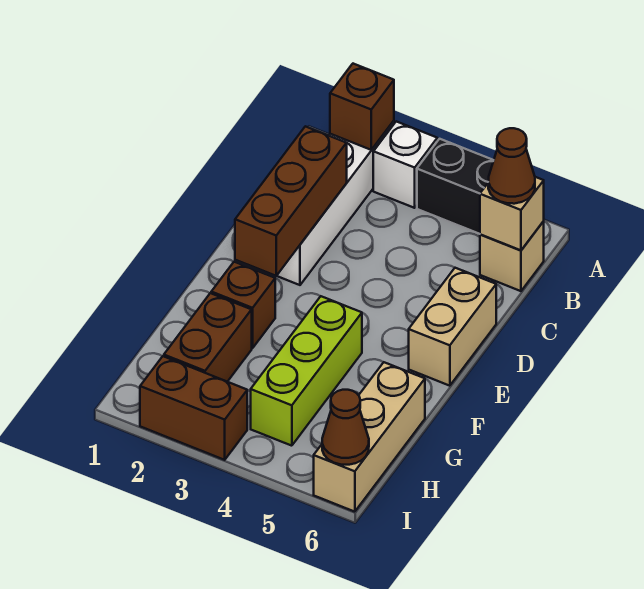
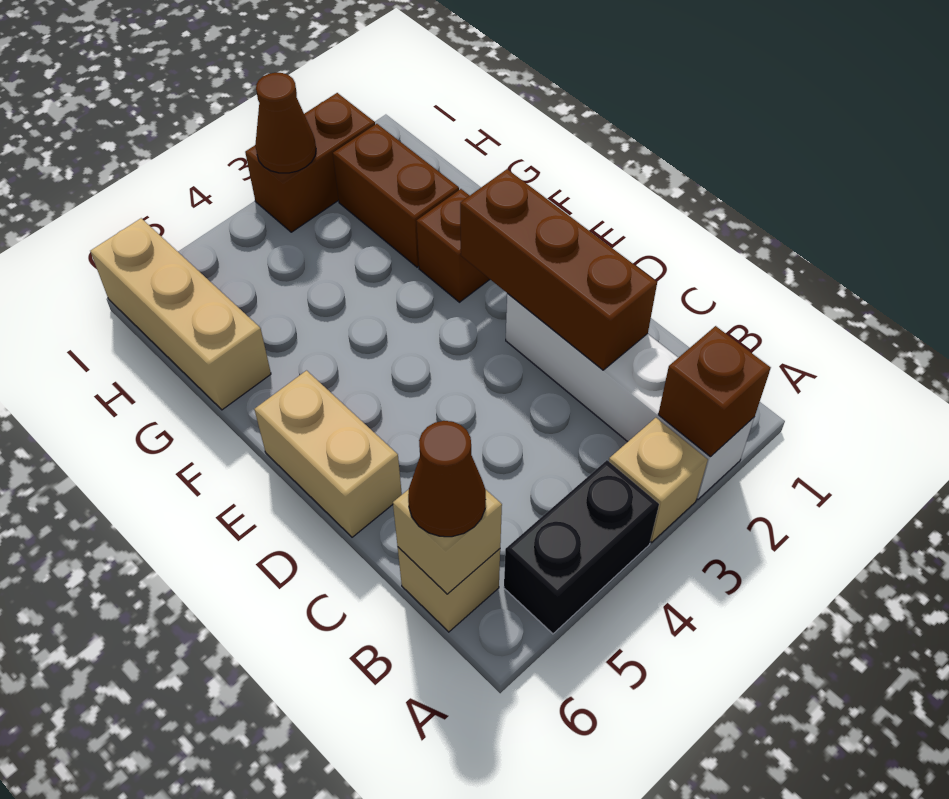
white 1x1 brick [373,121,437,208] -> tan 1x1 brick [609,418,708,542]
lime 1x3 brick [251,296,362,446] -> none
brown 1x1 cone [322,390,369,465] -> brown 1x1 cone moved to [255,73,316,173]

